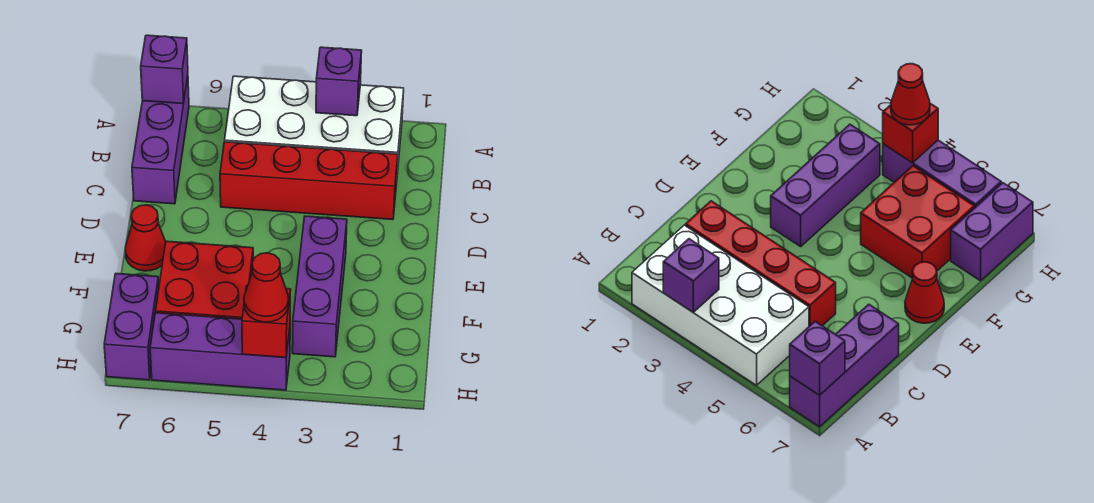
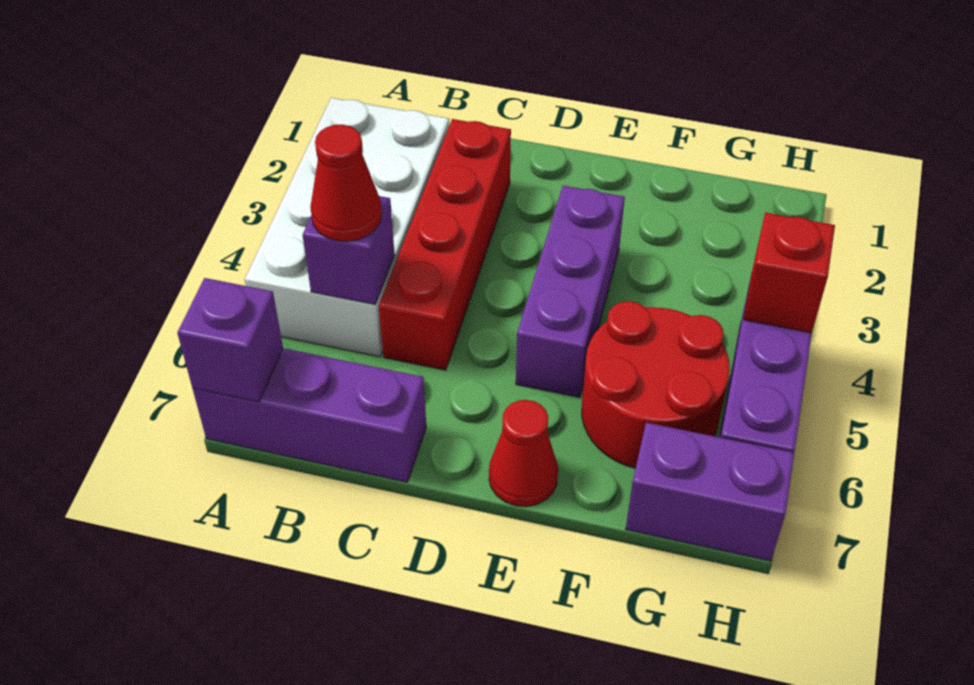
purple 1x1 brick [316,47,362,116] -> purple 1x1 brick moved to [303,196,395,304]
purple 1x3 brick [292,216,347,357] -> purple 1x3 brick turned to [516,186,625,397]
red 2x2 brick [156,241,253,319] -> red 2x2 round brick [582,301,730,468]
red 1x1 cone [244,253,289,322] -> red 1x1 cone moved to [310,125,382,241]

